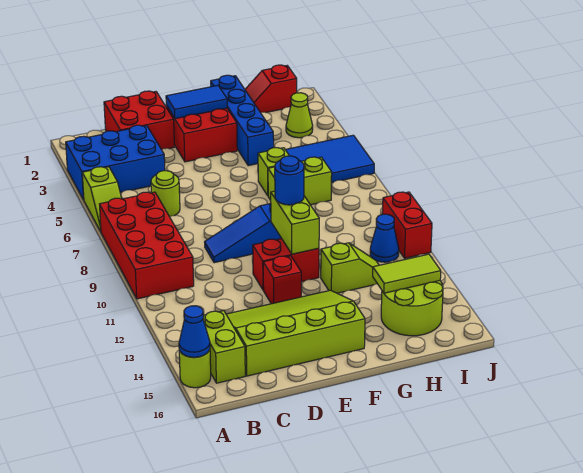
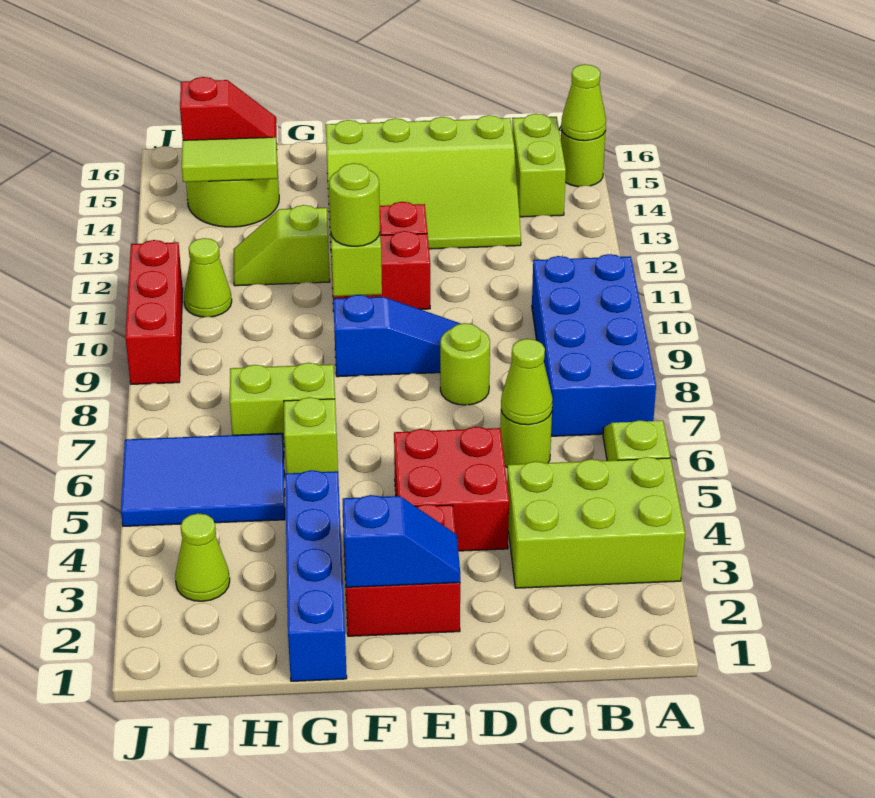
blue 2x3 brick [66,125,165,200] -> lime 2x3 brick [507,457,685,588]
red 2x4 brick [99,192,194,299] -> blue 2x4 brick [532,254,656,436]
blue 1x1 cone [179,306,210,357] -> lime 1x1 cone [561,64,606,141]
red 2x2 brick [104,91,174,149] -> red 2x2 brick moved to [394,427,509,551]
none -> lime 1x1 cone [501,339,553,425]
none -> lime 1x1 round brick [440,323,490,405]
blue 1x2 tile [166,85,227,119] -> blue 1x2 slope [343,495,460,587]
blue 1x1 round brick [275,156,304,205] -> lime 1x1 round brick [329,163,380,246]
red 1x2 slope [245,65,297,113] -> red 1x2 slope moved to [180,77,277,142]
blue 1x1 cone [370,214,399,262] -> lime 1x1 cone [184,238,232,317]
red 1x2 brick [382,192,432,258] -> red 1x3 brick [125,240,183,384]

